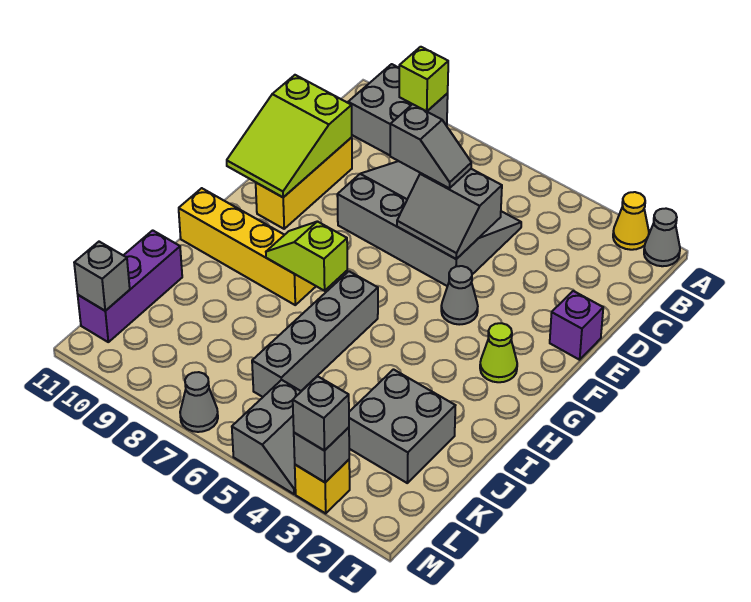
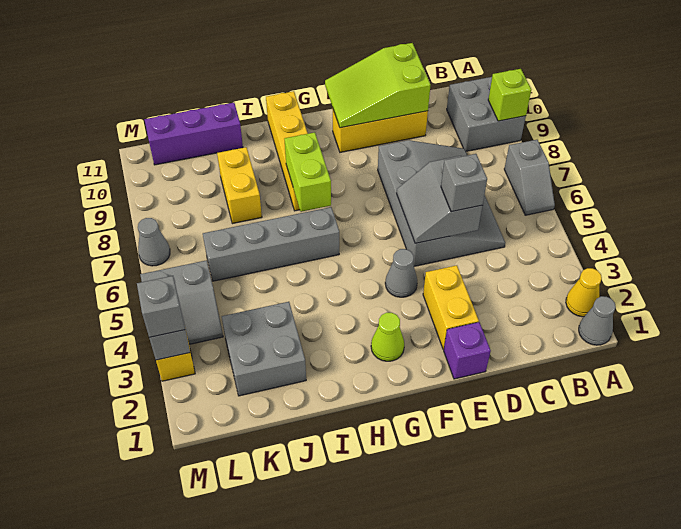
grey 1x2 slope [390,104,471,188] -> grey 1x2 slope moved to [504,140,555,215]
none -> yellow 1x2 brick [423,265,479,349]
lime 1x2 slope [266,221,347,291] -> lime 1x2 brick [285,132,331,212]
none -> yellow 1x2 brick [217,147,262,224]
grey 1x1 brick [74,242,130,311] -> grey 1x1 brick moved to [441,154,487,212]

